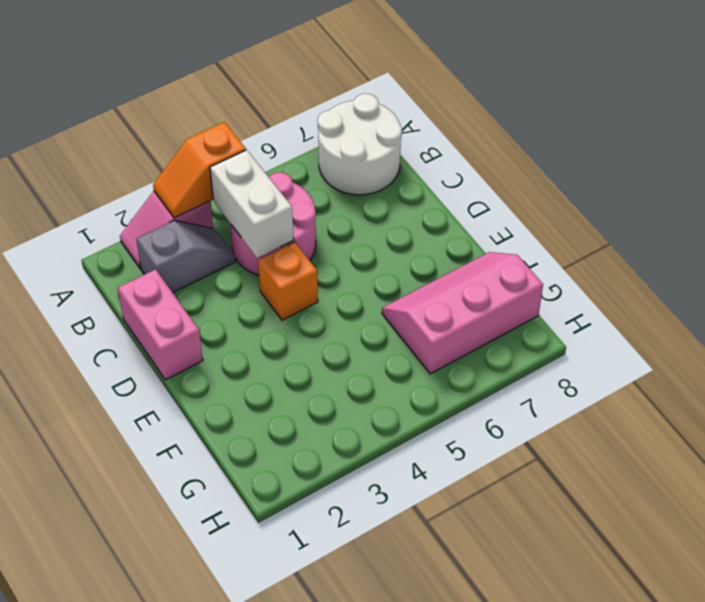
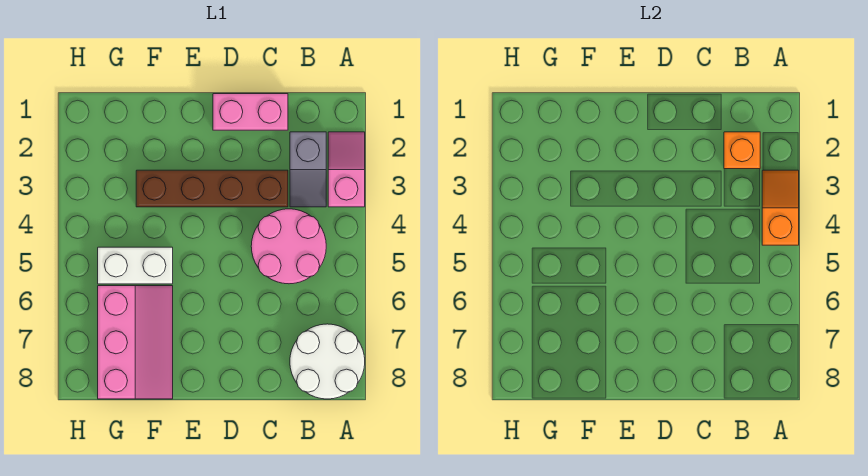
white 1x2 brick [210,150,294,258] -> white 1x2 brick moved to [98,247,173,284]
none -> brown 1x4 brick [136,170,288,207]
orange 1x1 brick [258,242,318,320] -> orange 1x1 brick moved to [724,132,760,169]

